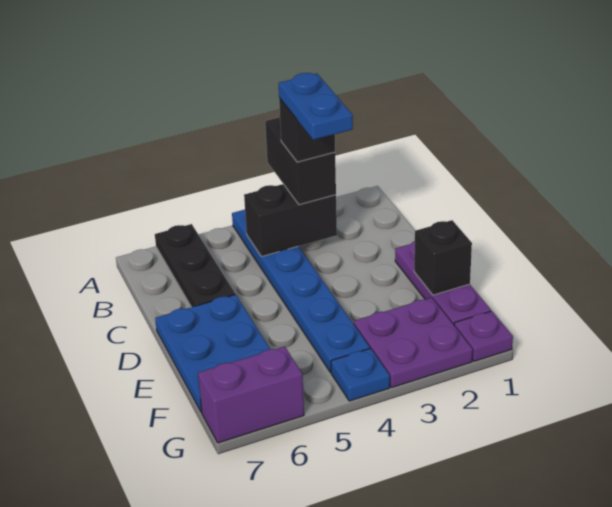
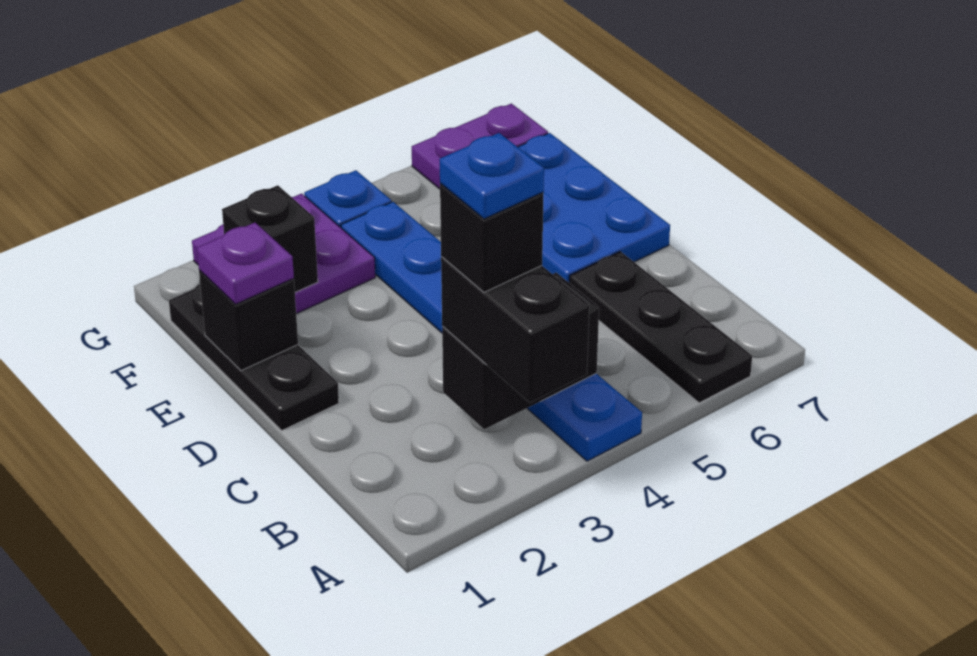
blue 1x2 plate [279,73,353,140] -> blue 1x1 plate [440,133,544,219]
purple 1x3 plate [395,241,491,325] -> black 1x3 plate [169,284,339,430]
none -> black 1x1 brick [222,185,318,292]
purple 1x1 plate [454,311,513,361] -> purple 1x1 plate moved to [197,223,294,304]
purple 1x2 brick [198,346,304,443] -> purple 1x2 plate [412,104,548,189]

